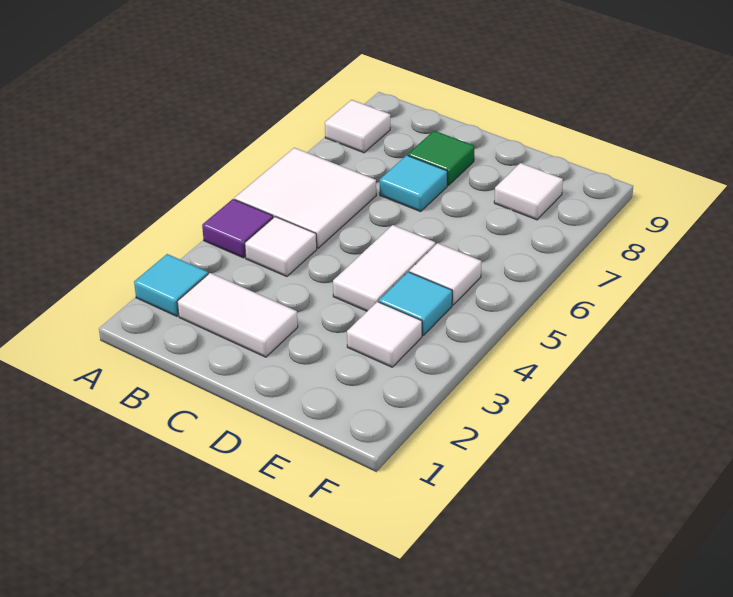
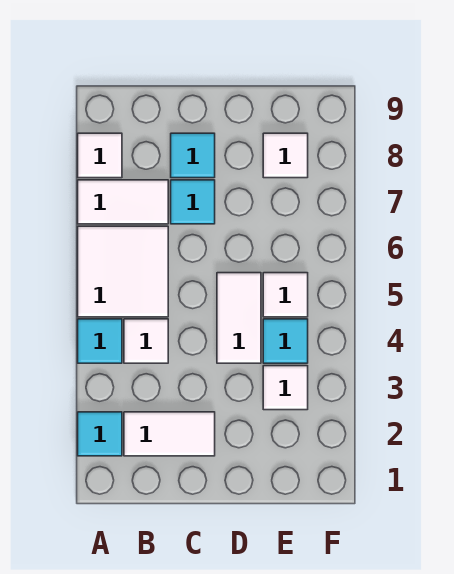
purple 1x1 tile [202,199,273,258] -> cyan 1x1 tile [78,319,122,363]
none -> white 1x2 tile [78,180,168,224]
green 1x1 tile [408,131,475,185] -> cyan 1x1 tile [171,133,215,178]

